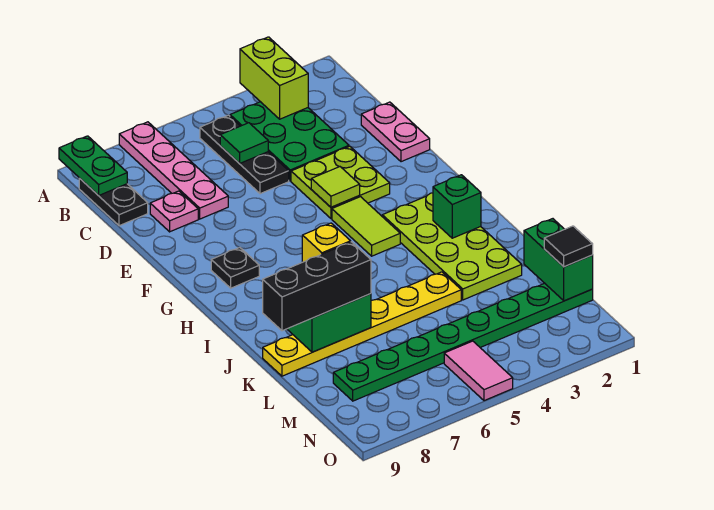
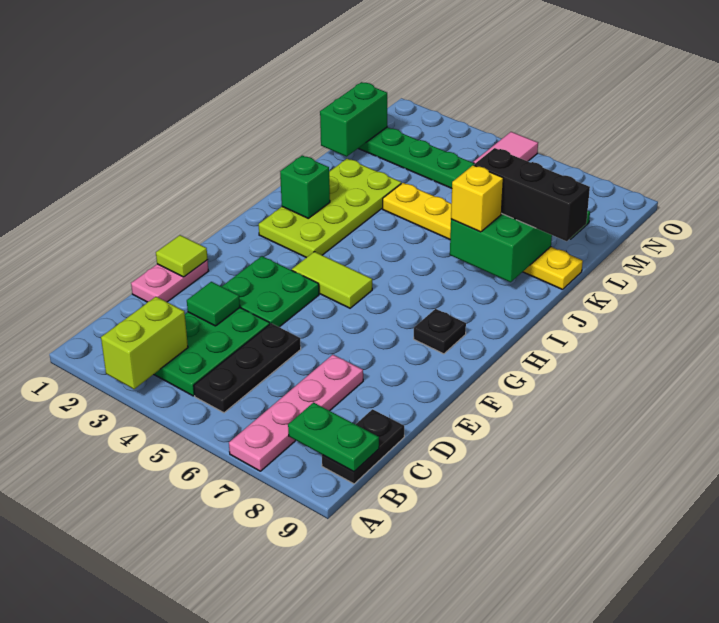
green 1x2 plate [59,136,127,195] -> green 1x2 plate turned to [288,403,379,472]
green 1x1 tile [220,123,268,164] -> green 1x1 tile moved to [187,282,240,326]
pink 1x1 plate [150,191,198,232] -> none
lime 2x2 plate [291,146,390,219] -> green 2x2 plate [222,256,319,327]
lime 1x1 tile [311,167,360,207] -> lime 1x1 tile moved to [156,235,208,277]
lime 1x2 tile [332,197,400,256] -> lime 1x2 tile turned to [292,252,372,308]
black 1x1 tile [544,226,593,267] -> none

